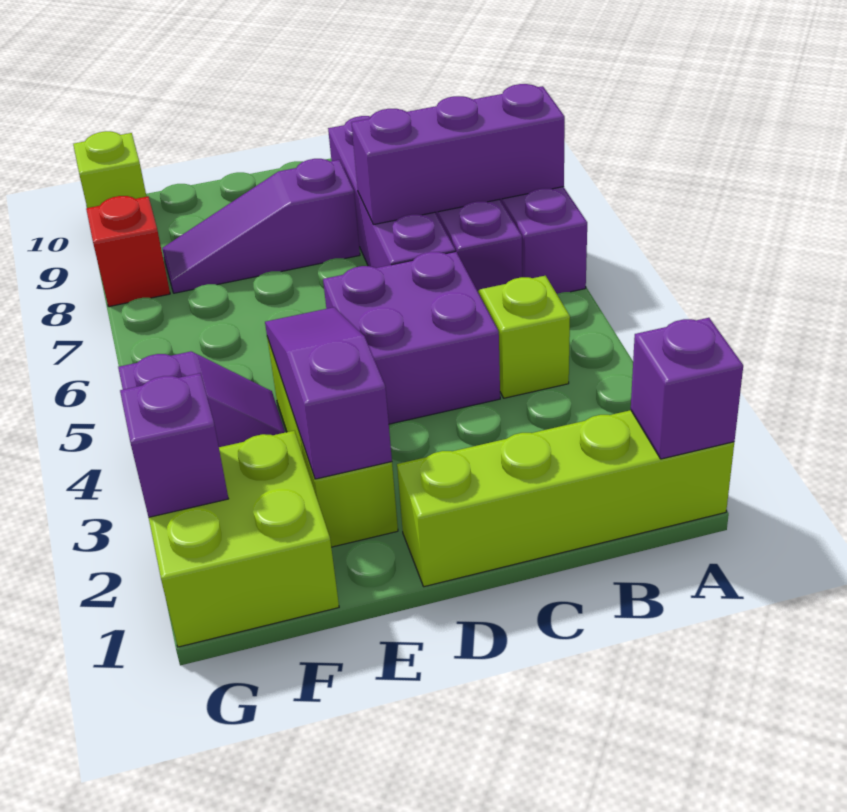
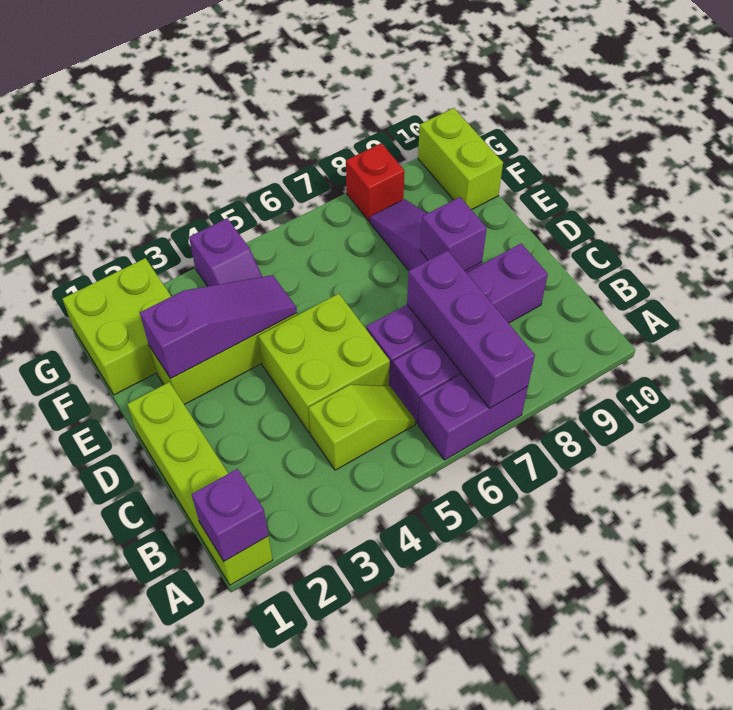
purple 2x2 brick [323,252,500,424] -> lime 2x2 brick [258,294,390,433]
purple 1x1 brick [120,373,228,517] -> purple 1x1 brick moved to [420,197,487,271]
lime 1x1 brick [73,131,147,208] -> lime 1x2 brick [418,108,503,210]

